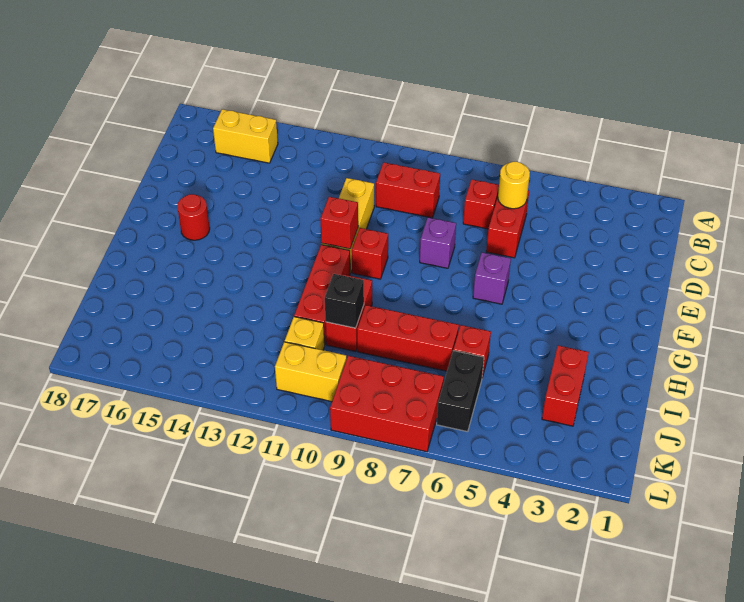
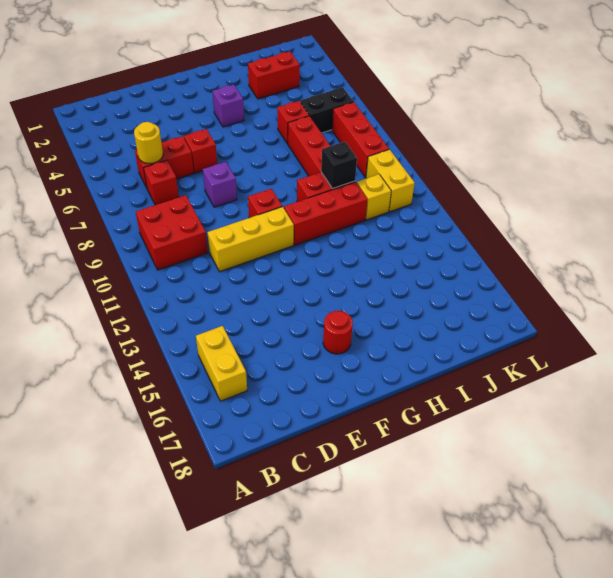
red 1x2 brick [376,162,440,218] -> red 2x2 brick [136,195,208,270]
purple 1x1 brick [473,252,511,304] -> purple 1x1 brick moved to [212,85,244,127]
red 1x1 brick [320,197,358,249] -> red 1x1 brick moved to [184,129,217,173]
red 2x3 brick [330,356,444,452] -> red 1x3 brick [332,102,389,177]

